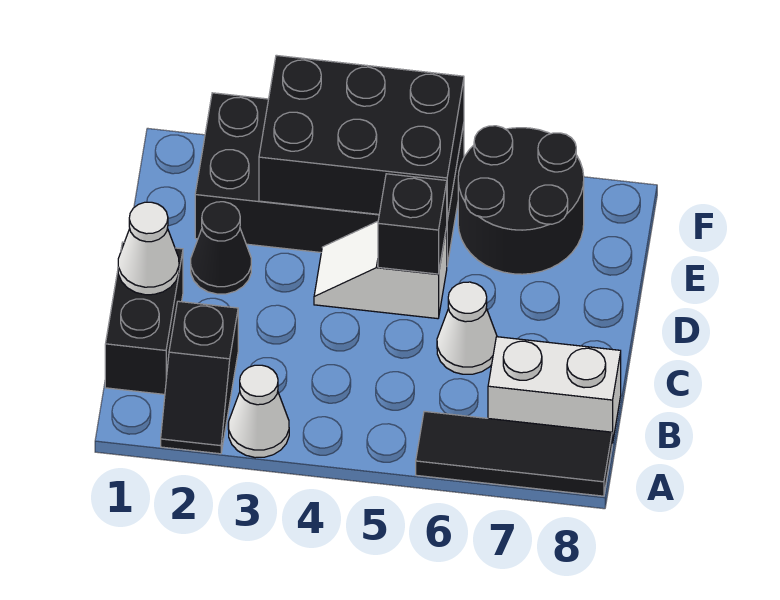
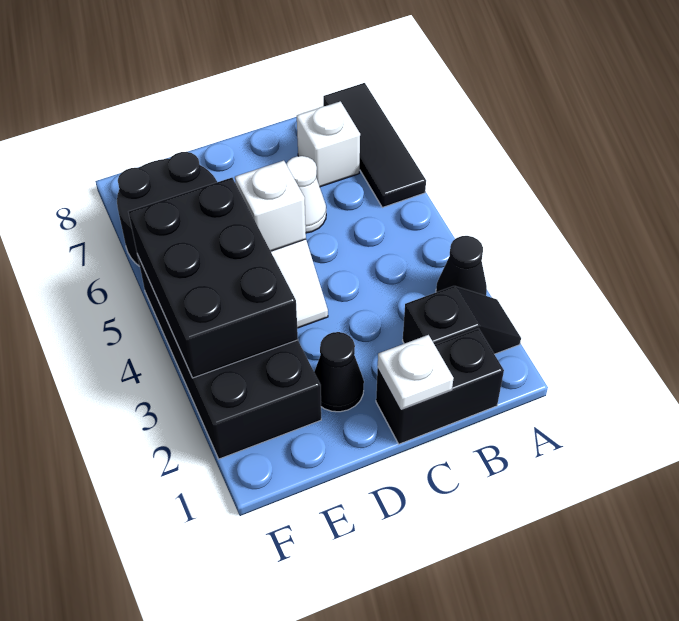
white 1x1 cone [228,365,289,458] -> black 1x1 cone [436,236,487,296]
white 1x2 brick [488,337,621,444] -> white 1x1 brick [297,101,360,187]
white 1x1 cone [118,202,179,295] -> white 1x1 plate [378,335,454,409]
black 1x1 brick [378,174,447,274] -> white 1x1 brick [235,161,306,251]

